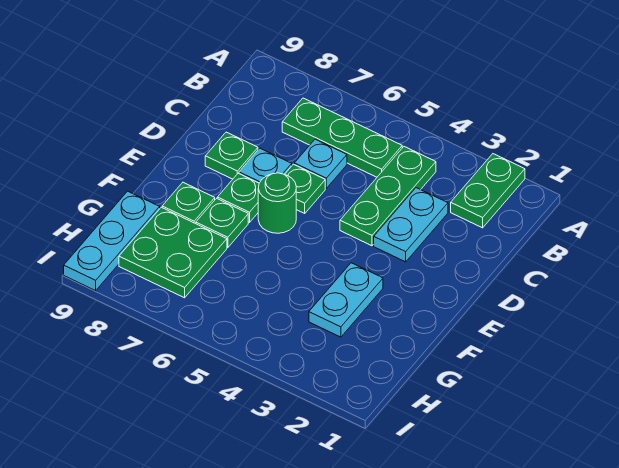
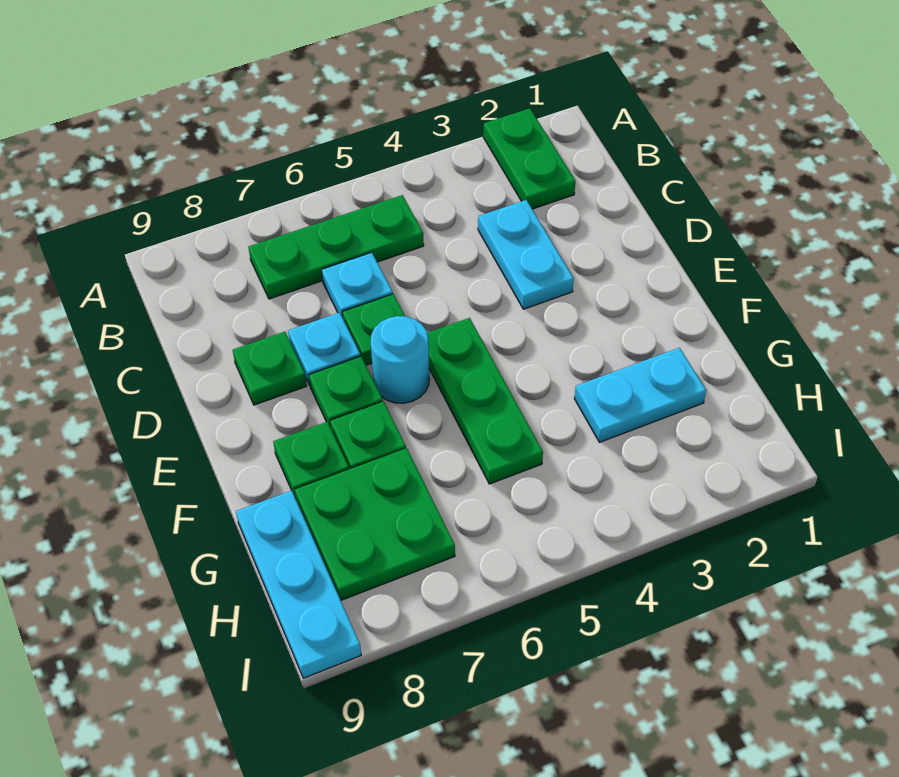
green 1x3 plate [340,147,436,246] -> green 1x3 plate moved to [427,318,543,484]
green 1x1 round brick [258,173,296,233] -> cyan 1x1 round brick [371,316,429,403]
cyan 1x2 plate [309,263,383,337] -> cyan 1x2 plate turned to [574,348,706,442]

